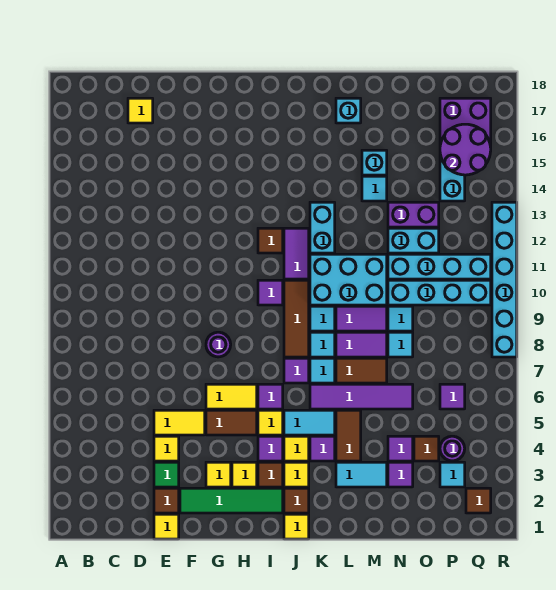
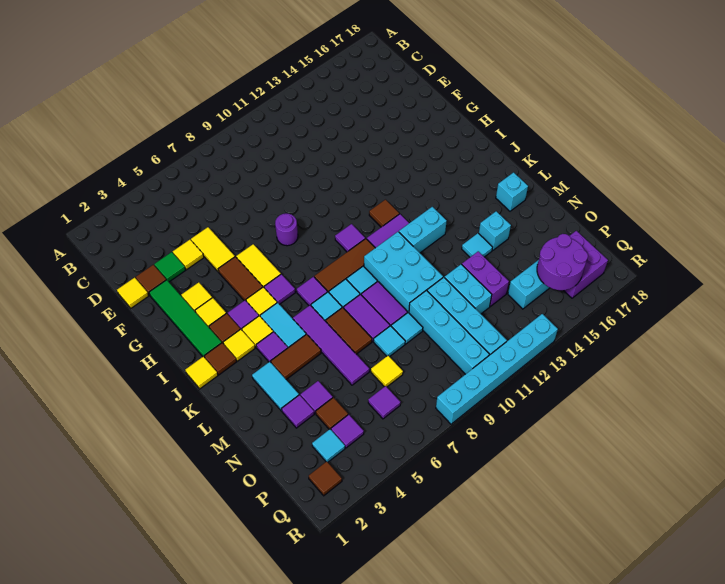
yellow 1x1 tile [128,98,153,123] -> yellow 1x1 tile moved to [371,356,403,387]
purple 1x1 round brick [440,436,465,461] -> purple 1x1 tile [331,415,364,448]

